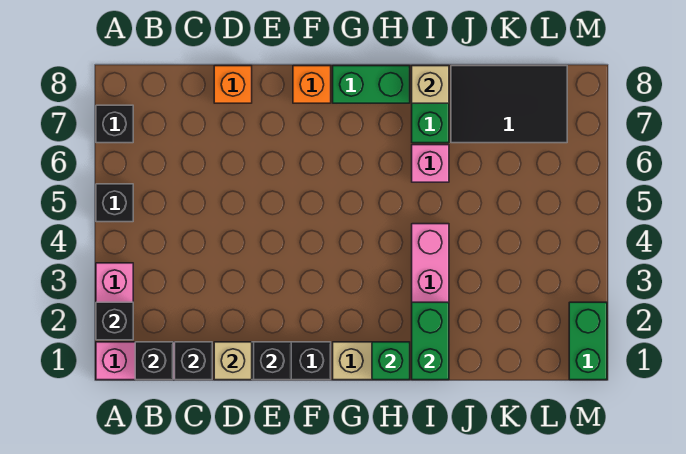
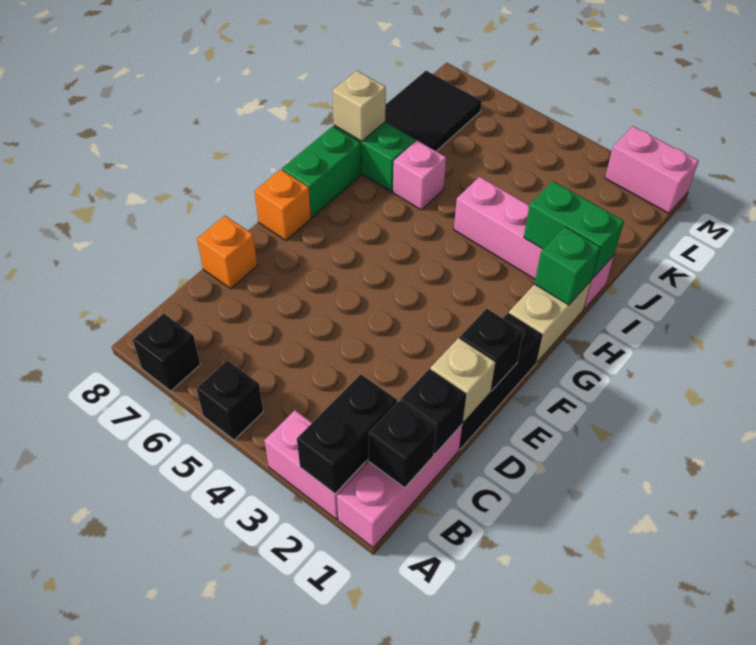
black 1x1 brick [96,302,133,340] -> black 1x2 brick [297,374,397,494]
green 1x2 brick [569,302,607,380] -> pink 1x2 brick [605,126,699,213]

